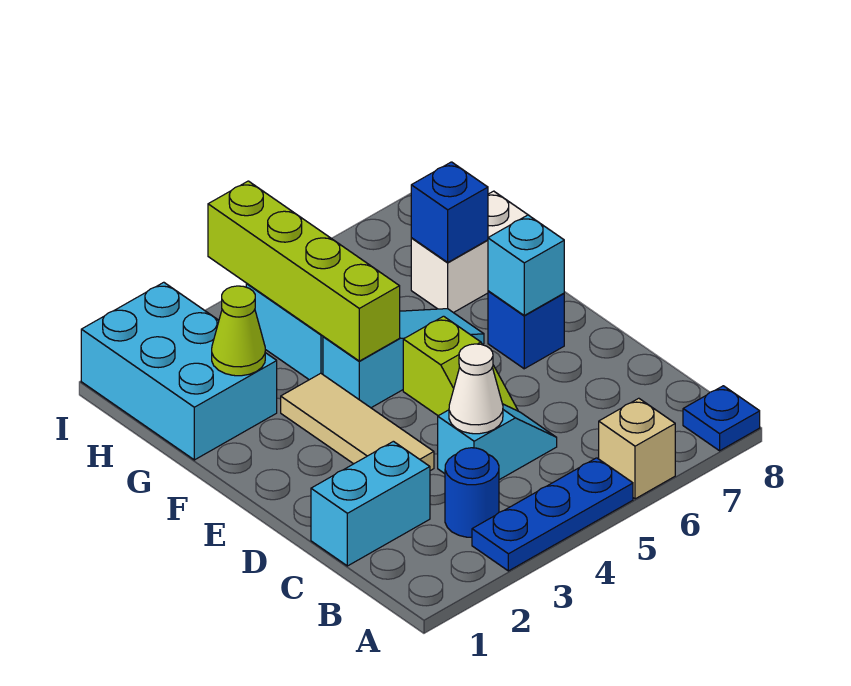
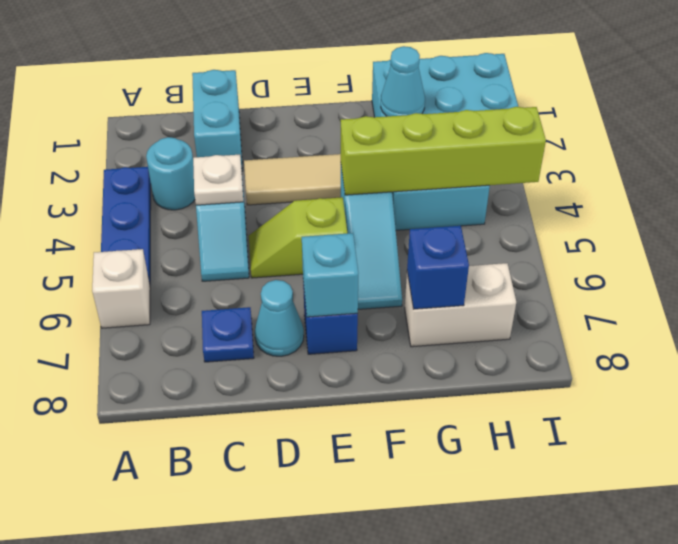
tan 1x1 brick [599,398,675,499] -> white 1x1 brick [92,249,150,328]
blue 1x1 plate [683,386,760,451] -> blue 1x1 plate moved to [202,307,254,362]
blue 1x1 round brick [445,448,499,537] -> cyan 1x1 round brick [146,137,195,210]
white 1x1 cone [449,344,503,434] -> white 1x1 plate [193,155,243,205]
none -> cyan 1x1 cone [255,280,304,356]
lime 1x1 cone [212,286,265,376] -> cyan 1x1 cone [381,46,425,116]
white 1x2 brick [411,191,528,313] -> white 1x2 brick turned to [405,263,516,347]

